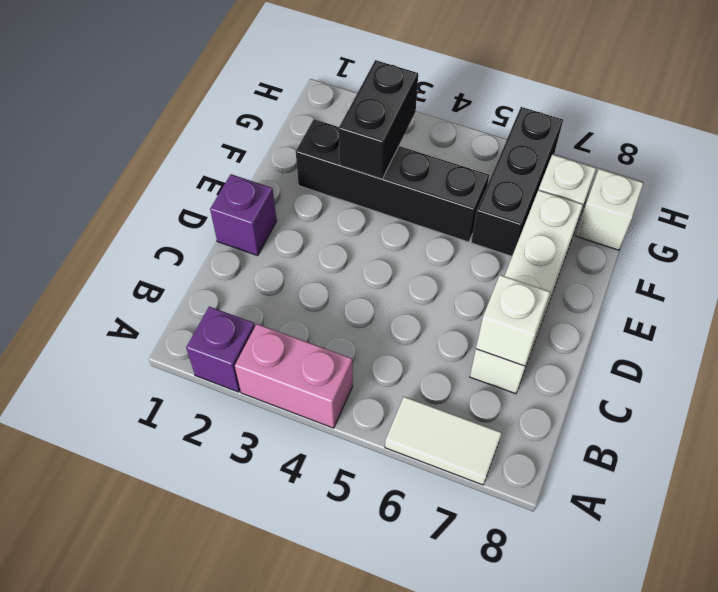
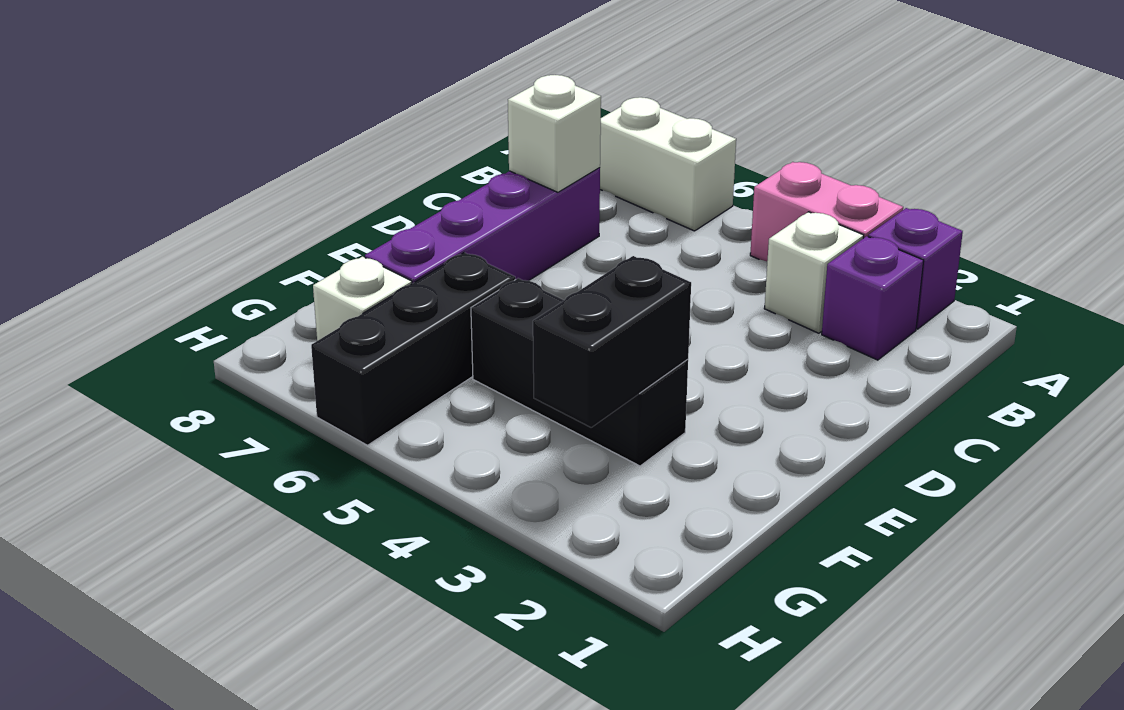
white 1x2 tile [385,397,502,485] -> white 1x2 brick [600,97,736,231]
white 1x4 brick [470,190,583,394] -> purple 1x4 brick [365,168,600,284]
purple 1x1 brick [210,174,277,256] -> purple 1x1 brick moved to [822,236,924,360]
black 1x4 brick [296,119,489,242] -> black 1x3 brick [471,278,688,466]
white 1x1 brick [576,169,644,250] -> white 1x1 brick moved to [764,212,864,333]

